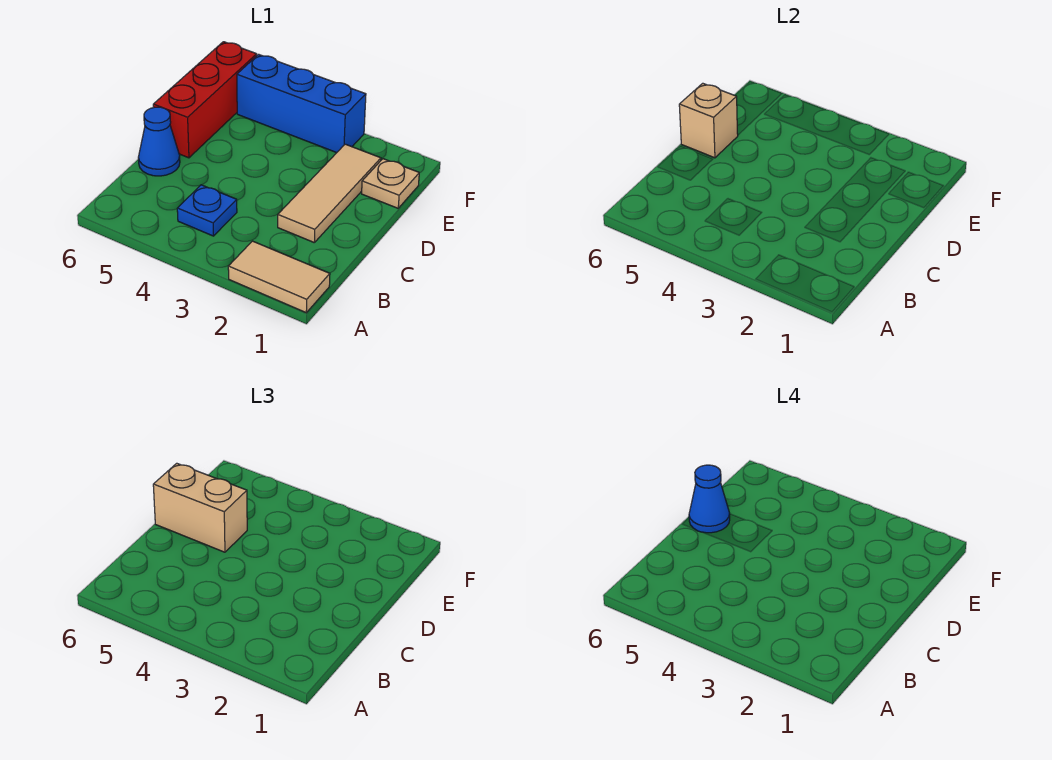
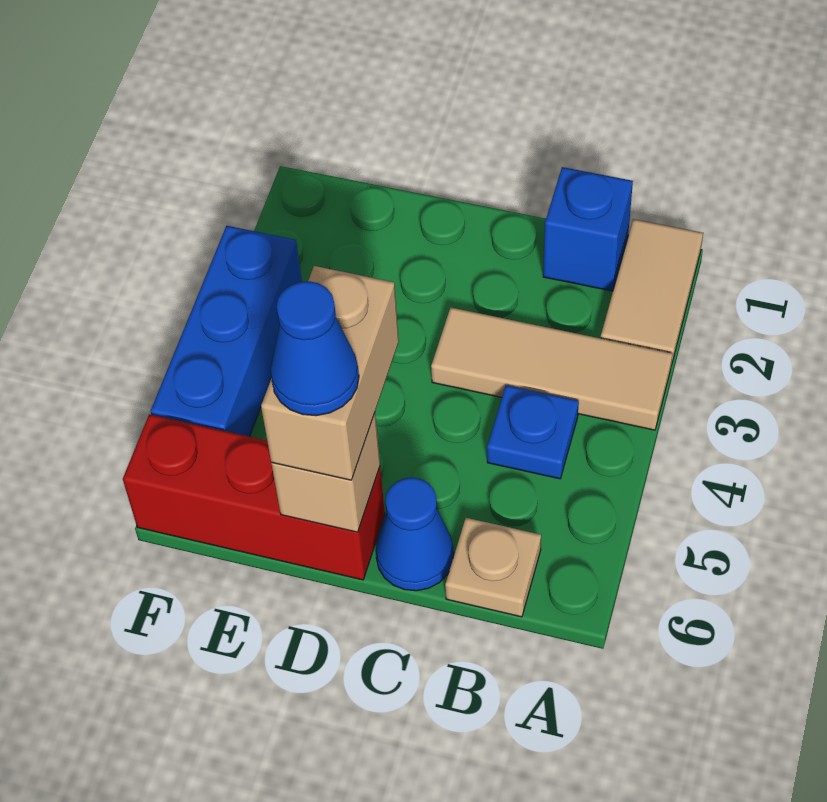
none -> blue 1x1 brick [543,167,633,291]
tan 1x3 tile [278,144,381,242] -> tan 1x3 tile moved to [431,308,672,430]
tan 1x1 plate [362,159,419,208] -> tan 1x1 plate moved to [445,518,541,617]

